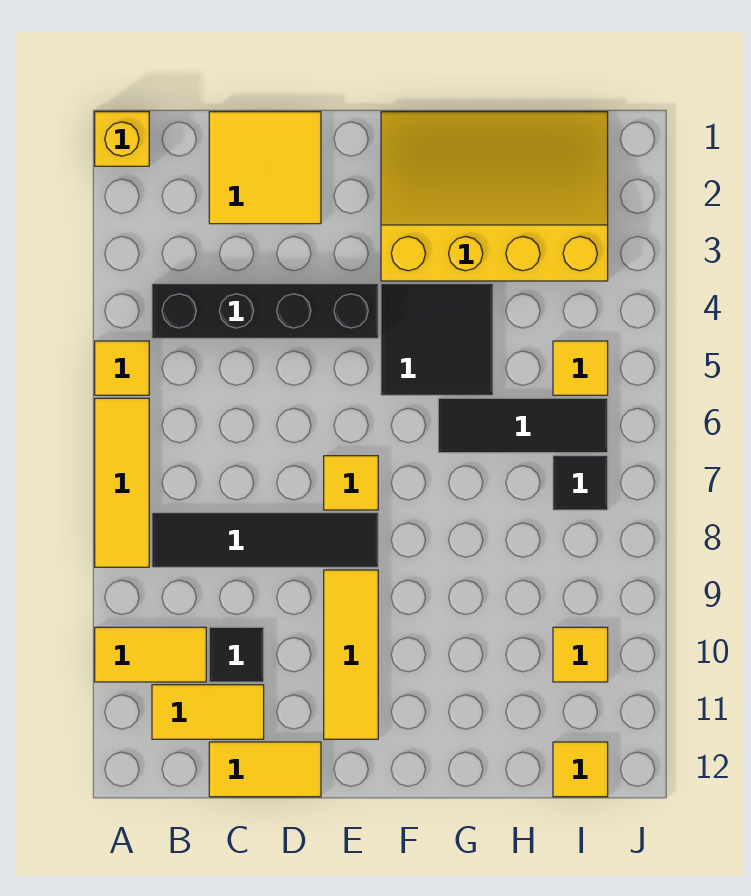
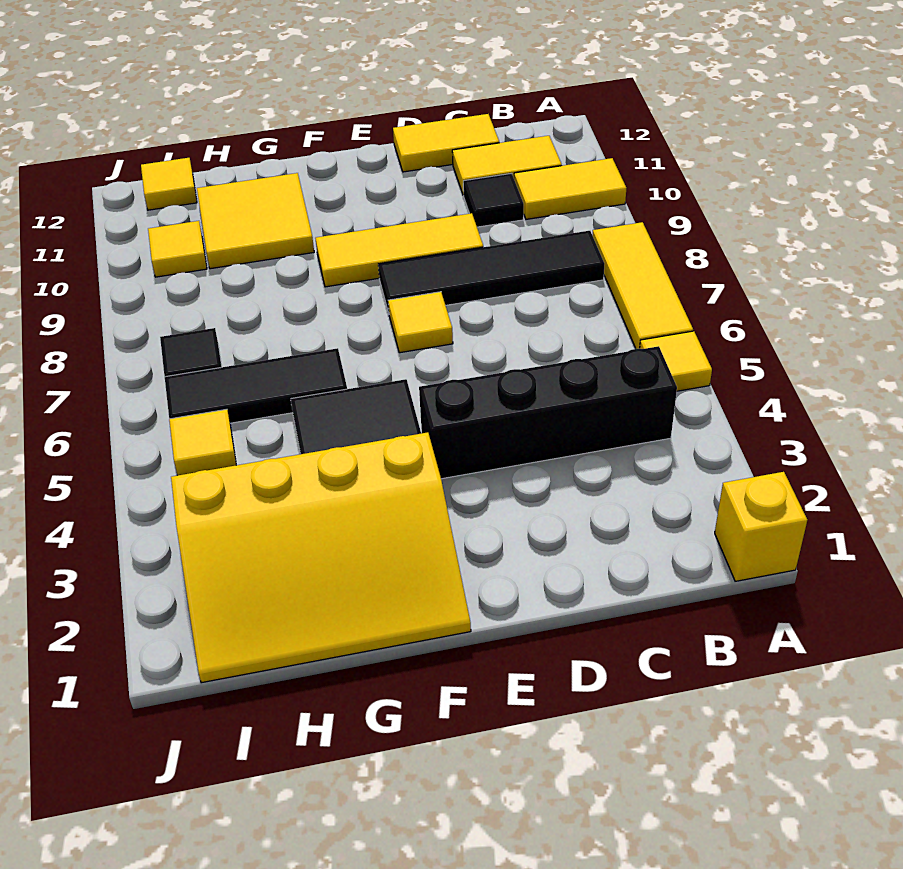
yellow 2x2 tile [209,112,321,224] -> yellow 2x2 tile moved to [197,173,314,269]
yellow 1x3 tile [324,570,378,739] -> yellow 1x3 tile turned to [316,213,483,287]

